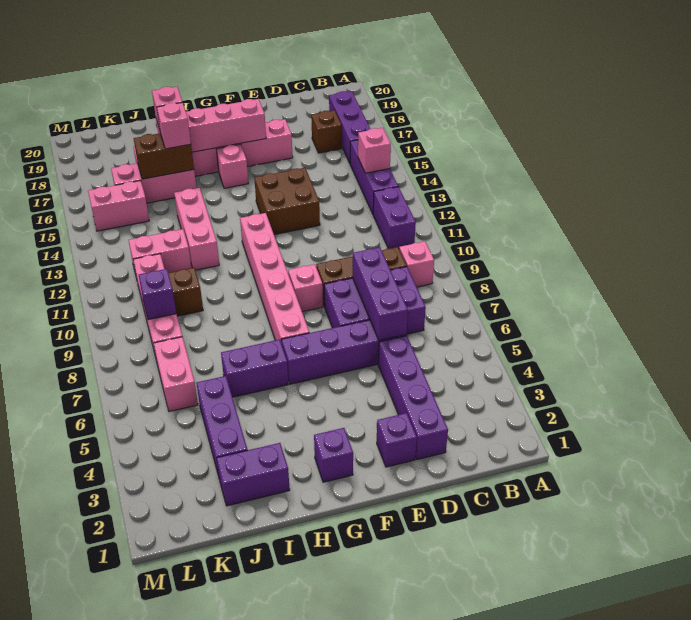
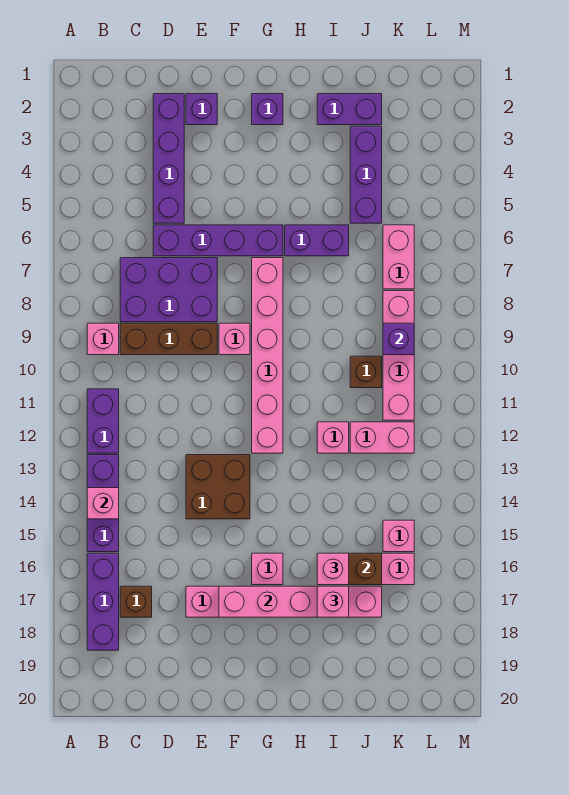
purple 1x3 brick [353,247,408,340] -> none
pink 1x3 brick [174,188,219,270] -> pink 1x1 brick [317,422,349,453]
pink 1x2 brick [88,181,149,231] -> pink 1x1 brick [383,520,414,552]

